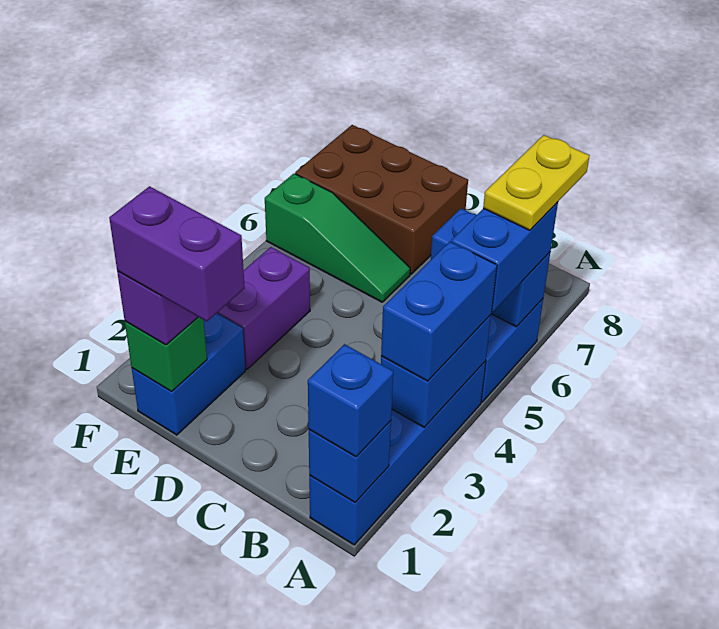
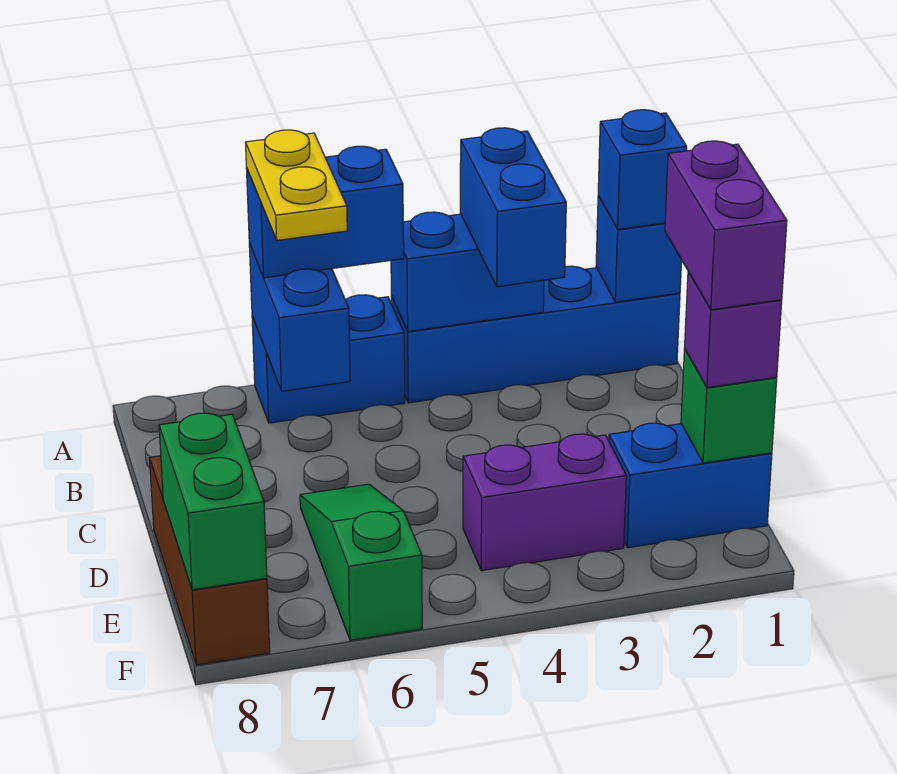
blue 1x2 brick [381,242,497,381] -> blue 1x2 brick turned to [460,128,566,287]
yellow 1x2 plate [483,135,589,230] -> yellow 1x2 plate turned to [246,130,347,240]
brown 2x3 brick [295,125,468,274] -> brown 1x3 brick [150,456,270,665]
none -> green 1x2 brick [159,413,267,590]

